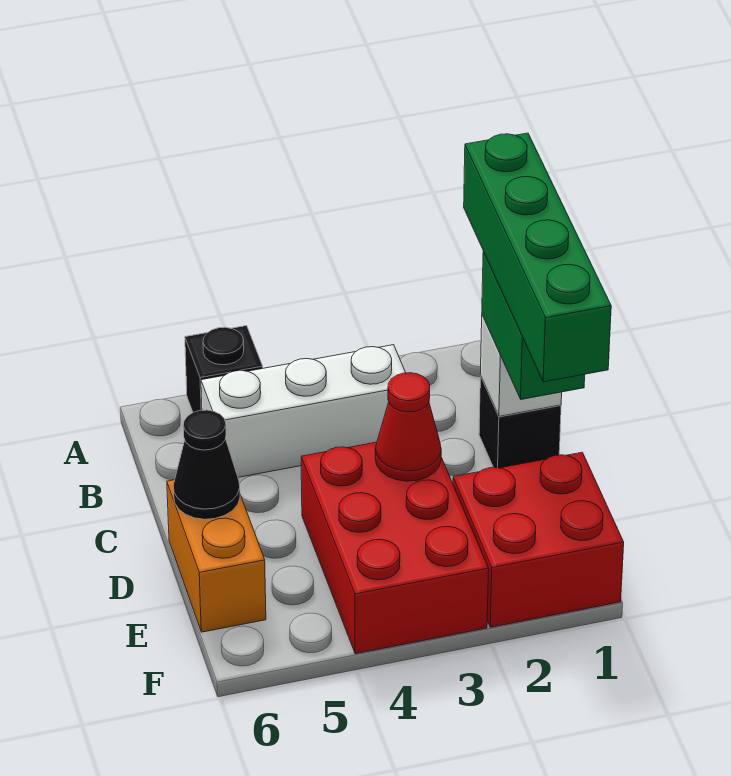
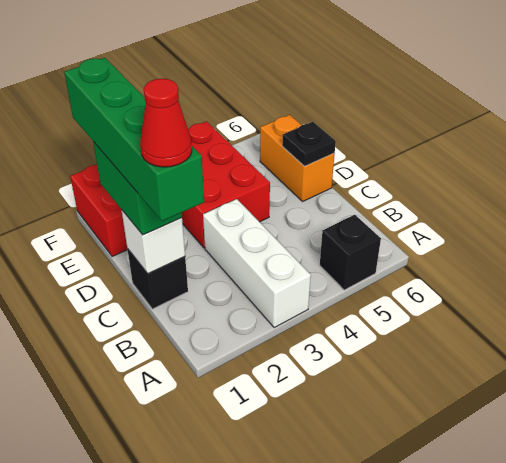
white 1x3 brick [201,345,406,477] -> white 1x3 brick turned to [203,199,311,328]
red 1x1 cone [375,373,441,481] -> red 1x1 cone moved to [140,79,192,167]
black 1x1 cone [173,410,240,519] -> black 1x1 plate [282,122,336,166]

